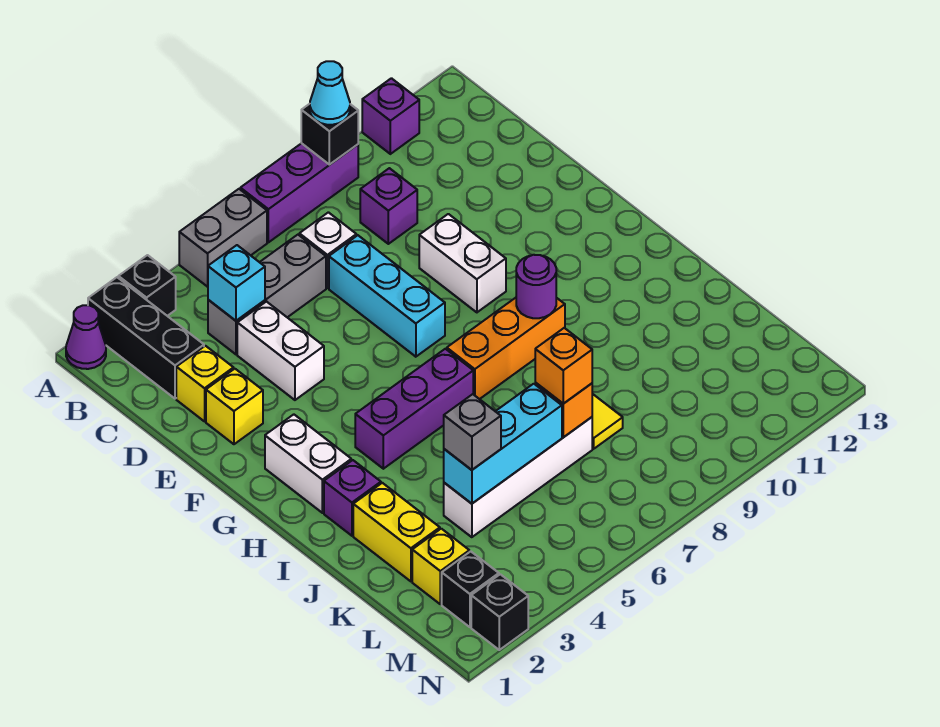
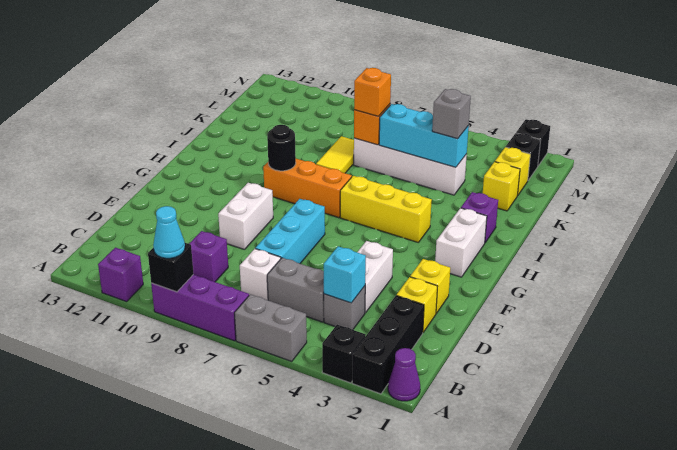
purple 1x3 brick [355,349,473,469] -> yellow 1x3 brick [340,176,432,242]
purple 1x1 round brick [516,255,556,318] -> black 1x1 round brick [267,125,296,171]
yellow 1x2 brick [353,483,440,581] -> yellow 1x1 brick [483,162,520,211]

